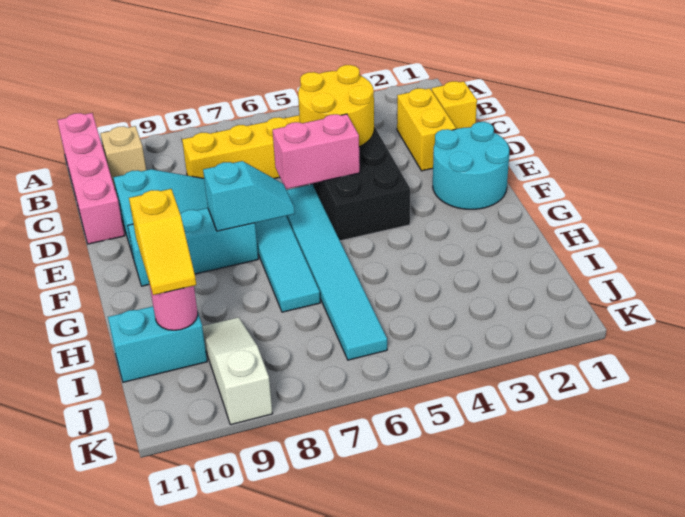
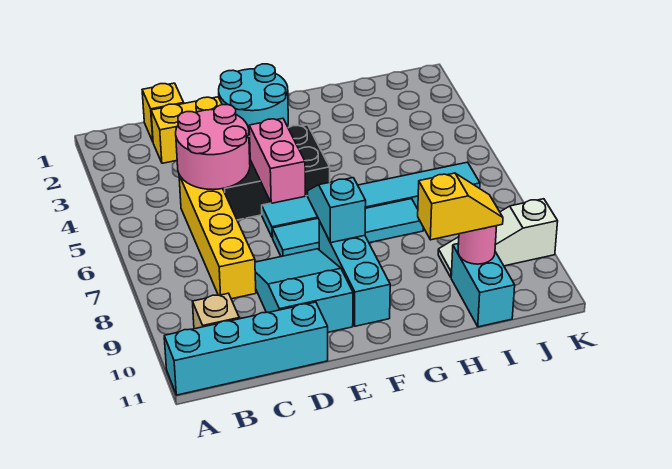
pink 1x4 brick [57,113,125,244] -> cyan 1x4 brick [164,302,328,395]
yellow 2x2 round brick [298,65,374,147] -> pink 2x2 round brick [176,105,250,190]

